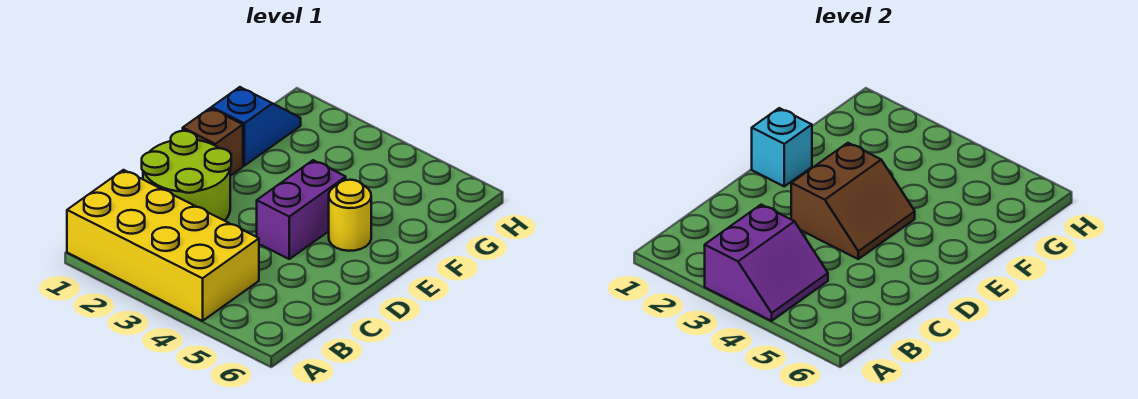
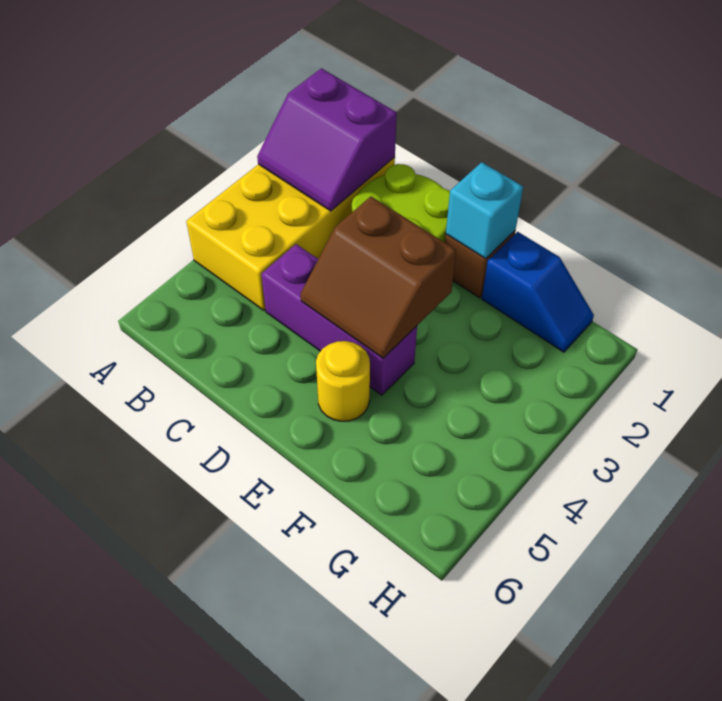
purple 2x2 slope [705,205,828,321] -> purple 2x2 slope moved to [257,68,397,211]
purple 1x2 brick [257,160,346,259] -> purple 1x3 brick [261,244,417,395]

